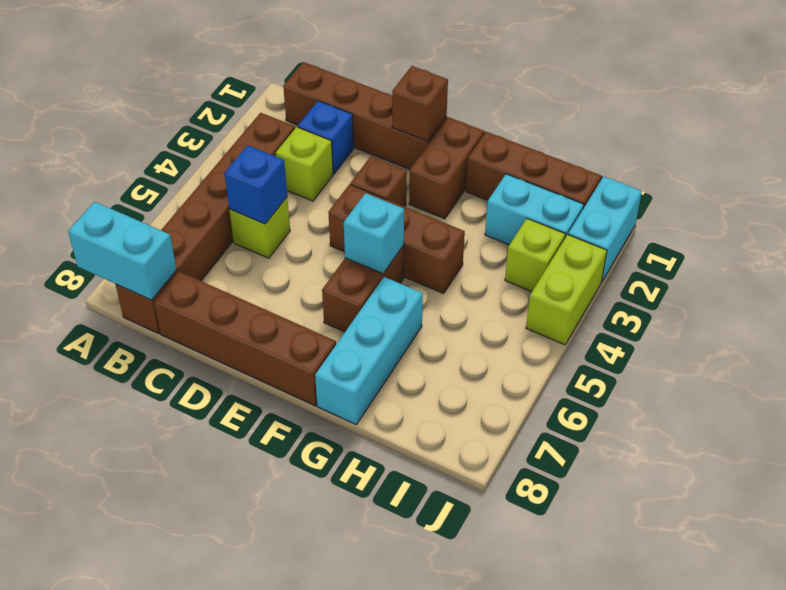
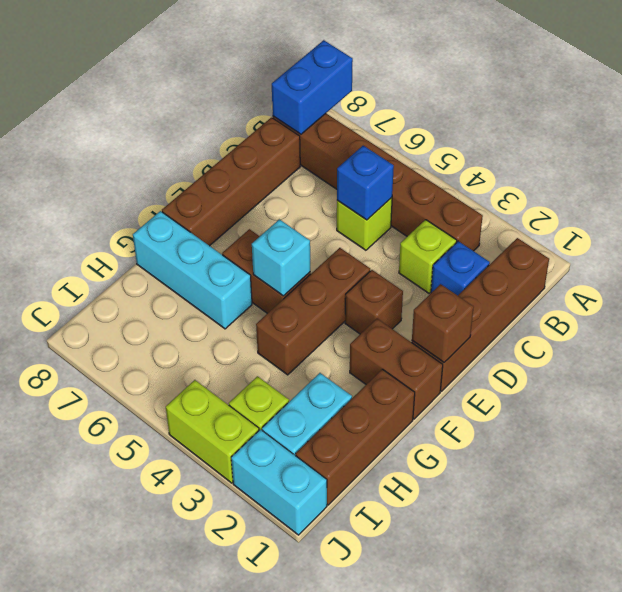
cyan 1x2 brick [68,202,177,300] -> blue 1x2 brick [272,40,353,134]

